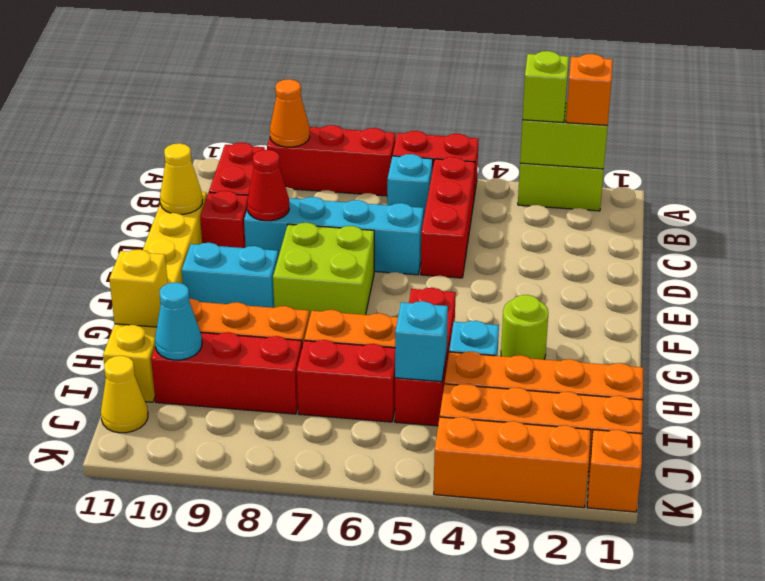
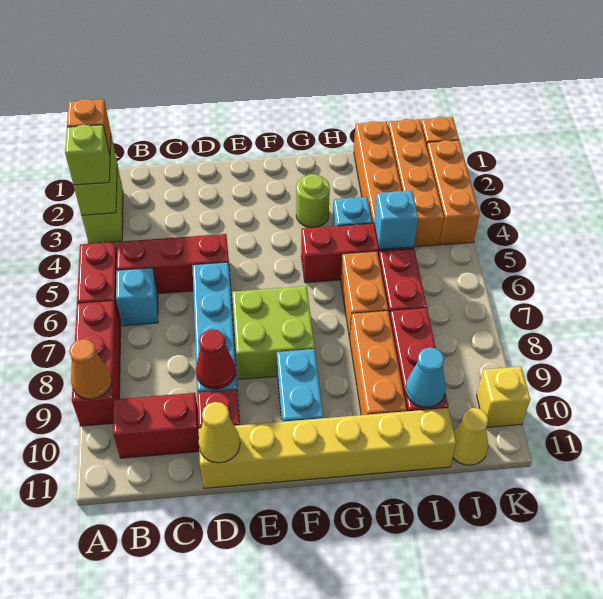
yellow 1x1 brick [109,249,168,327] -> yellow 1x1 brick moved to [477,366,530,427]

